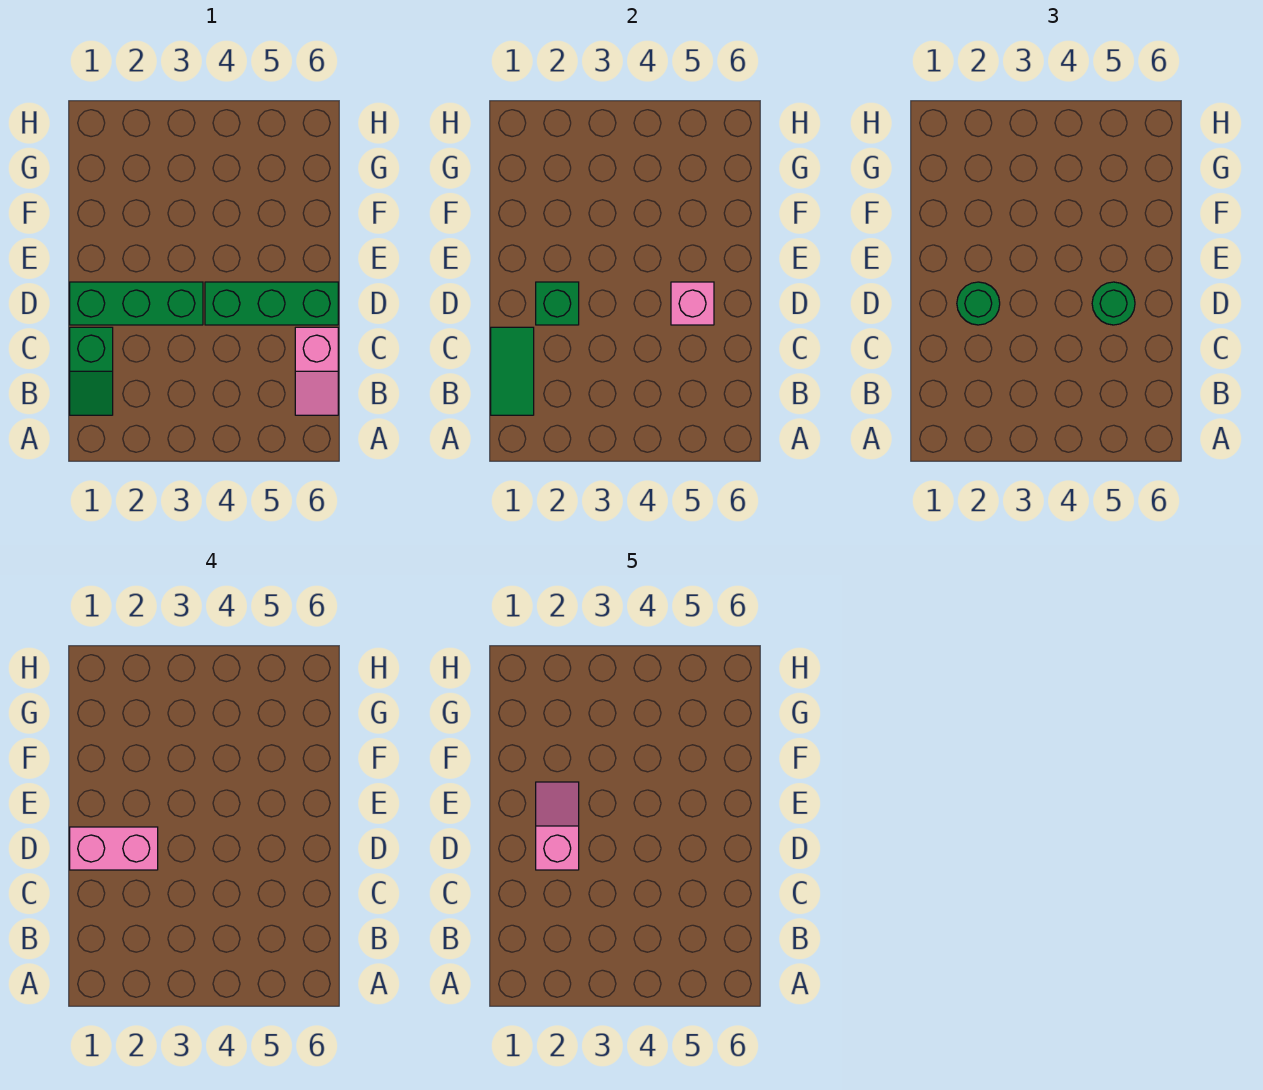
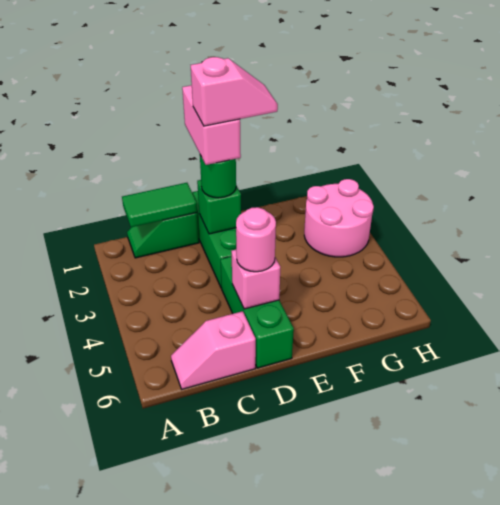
green 1x1 round brick [1092,282,1135,325] -> pink 1x1 round brick [236,207,276,272]
none -> pink 2x2 round brick [304,179,374,257]

